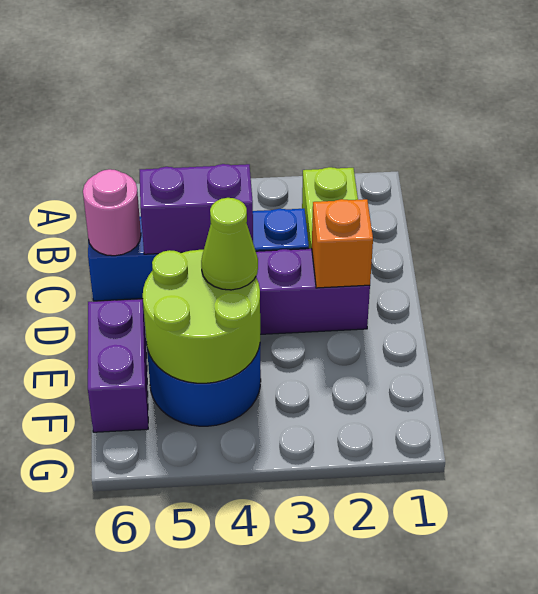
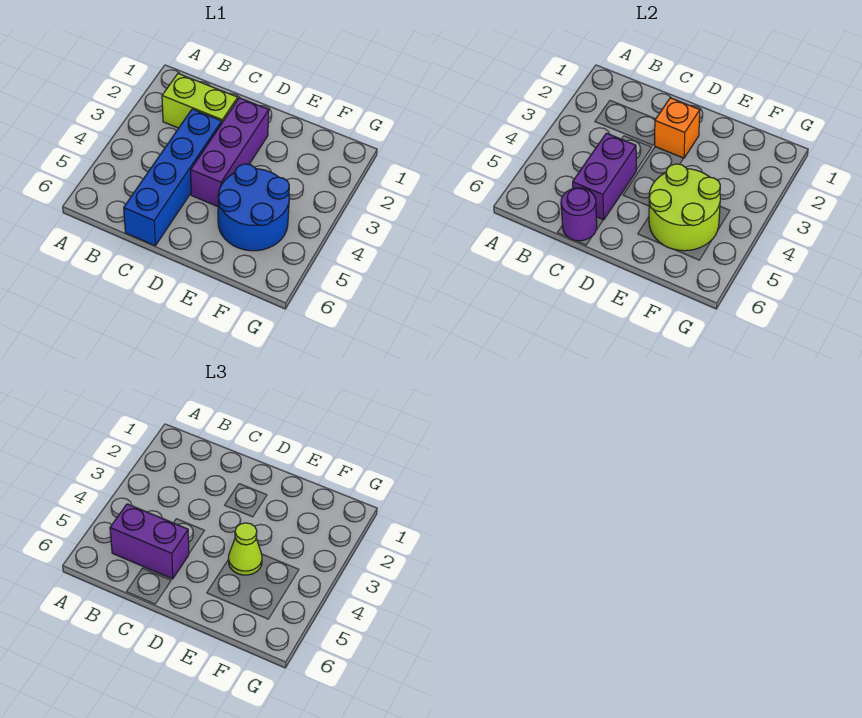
pink 1x1 round brick [83,169,141,256] -> purple 1x1 round brick [561,188,597,241]
purple 1x2 brick [88,299,148,432] -> purple 1x2 brick moved to [110,504,189,579]

